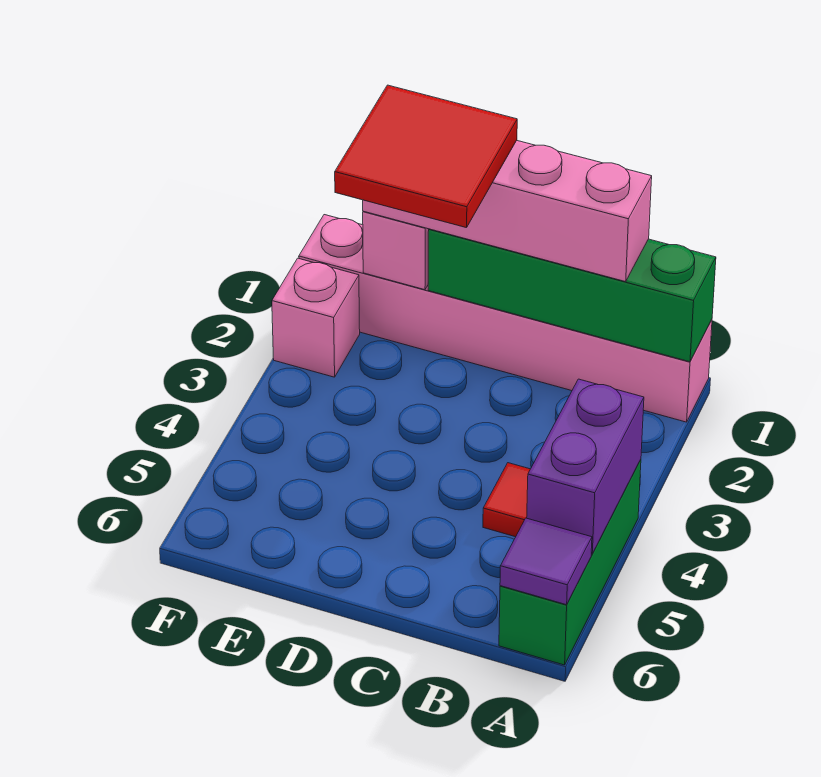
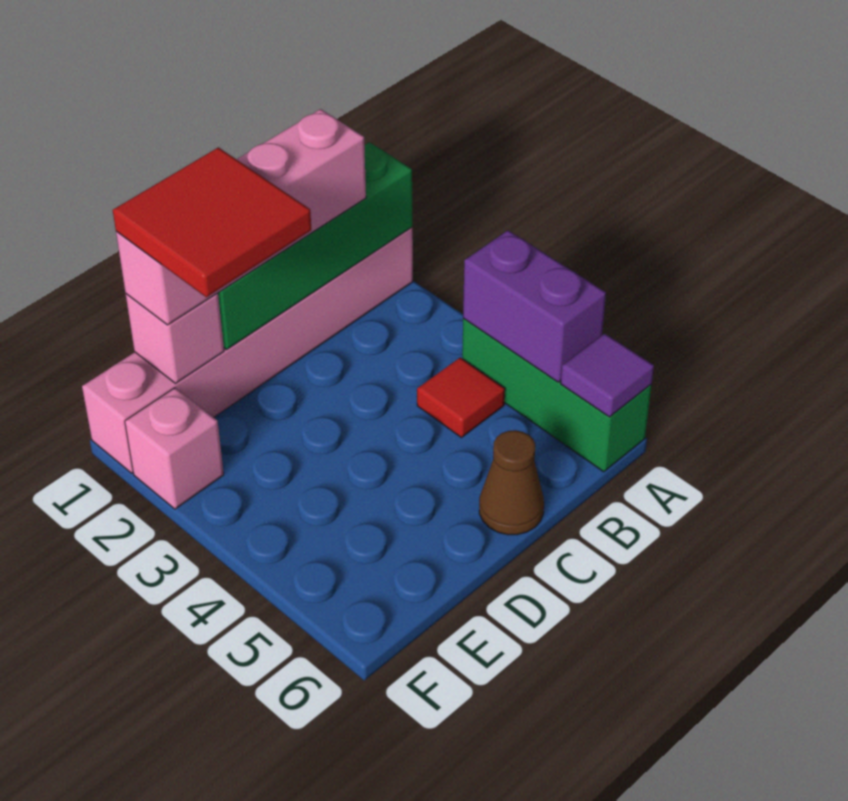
none -> brown 1x1 cone [479,430,544,535]

